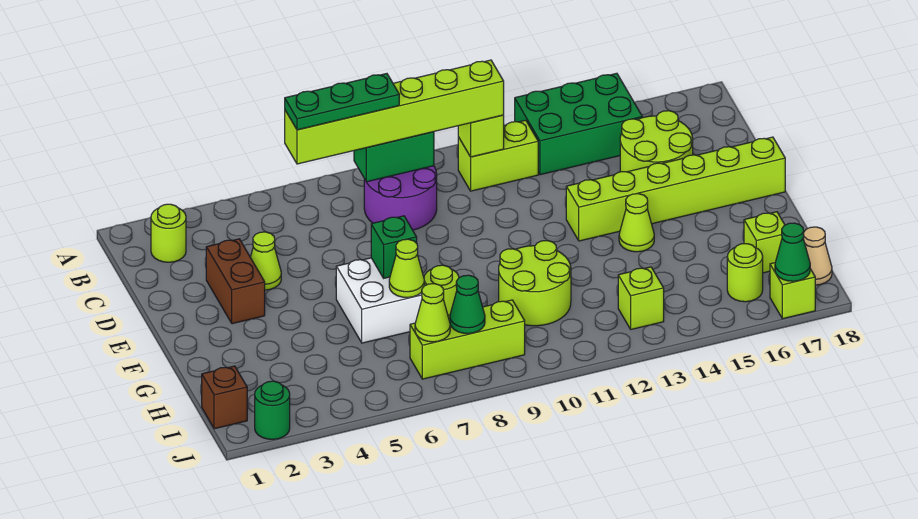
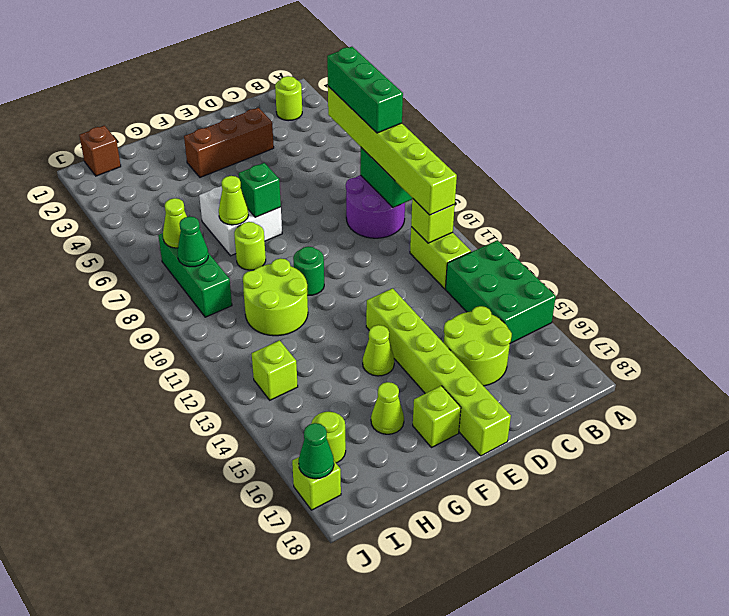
green 1x3 plate [285,74,399,130] -> green 1x3 brick [327,47,403,133]
brown 1x2 brick [206,239,265,324] -> brown 1x3 brick [184,108,274,177]
lime 1x1 cone [250,232,281,290] -> lime 1x1 cone moved to [371,382,404,434]
lime 1x1 brick [744,212,785,273] -> lime 1x1 brick moved to [413,386,461,448]
lime 1x3 brick [410,300,525,379] -> green 1x3 brick [158,233,232,317]
tan 1x1 cone [803,227,832,285] -> none
green 1x1 round brick [255,381,290,439] -> green 1x1 round brick moved to [293,247,324,295]

